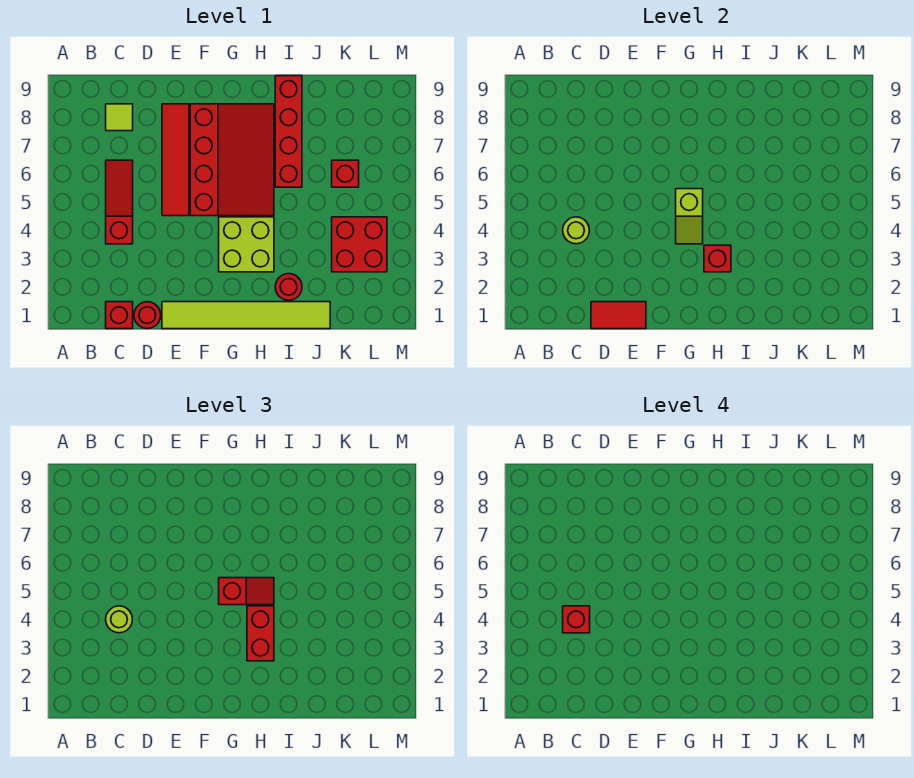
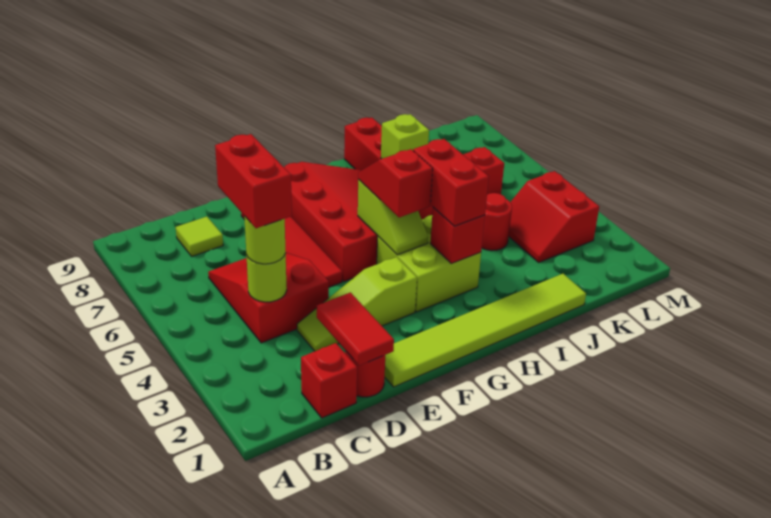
red 1x3 slope [106,160,133,244] -> red 2x3 slope [208,253,329,343]
red 1x1 brick [563,606,590,633] -> red 1x2 brick [215,134,292,228]
red 1x2 tile [591,302,646,329] -> red 1x2 tile turned to [317,292,394,366]
none -> lime 1x3 slope [297,257,417,351]
red 1x2 slope [219,578,274,605] -> red 1x2 slope turned to [358,149,433,217]
red 1x1 round brick [275,274,302,300] -> red 1x1 round brick moved to [482,193,512,251]
none -> lime 1x1 brick [381,114,429,159]
red 2x2 brick [332,217,387,272] -> red 2x2 slope [509,171,599,262]

